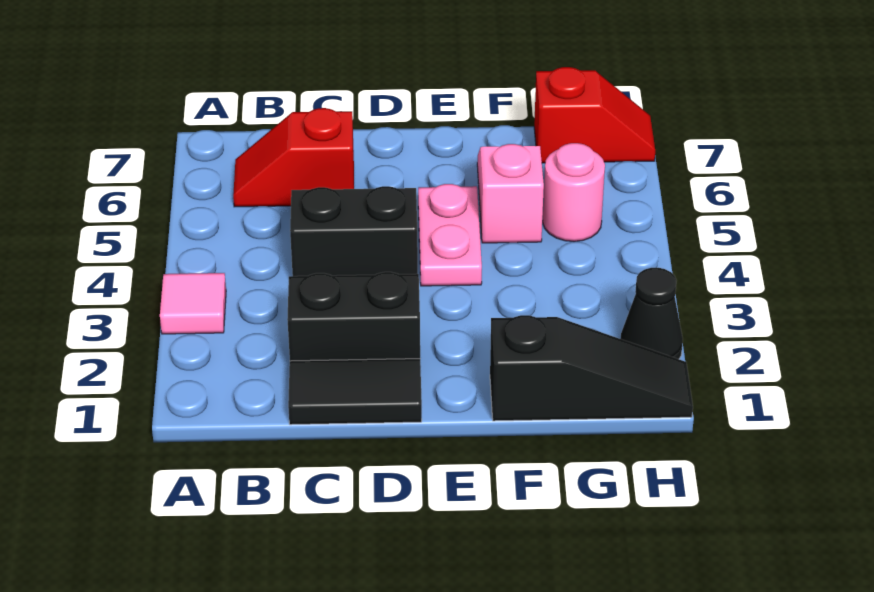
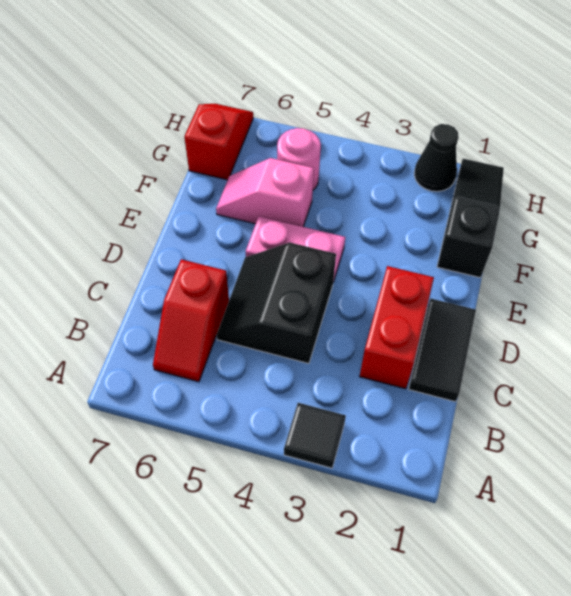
pink 1x1 tile [160,273,226,334] -> black 1x1 tile [284,403,346,468]
black 1x2 brick [287,272,420,361] -> red 1x2 brick [360,266,434,389]

